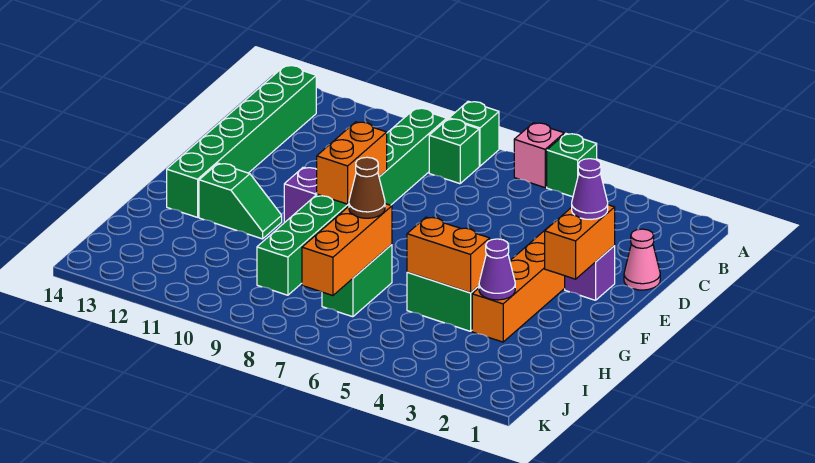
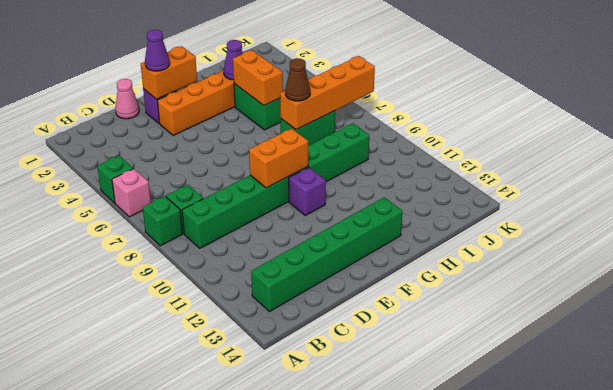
green 1x2 slope [199,163,282,239] -> none
orange 1x3 brick [302,204,392,296] -> orange 1x4 brick [280,56,375,130]

